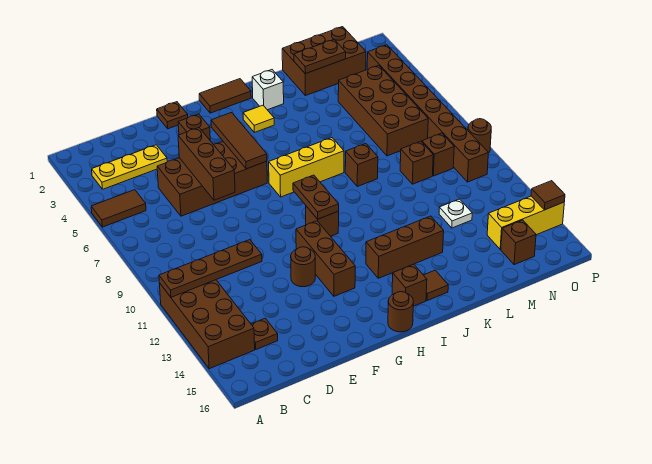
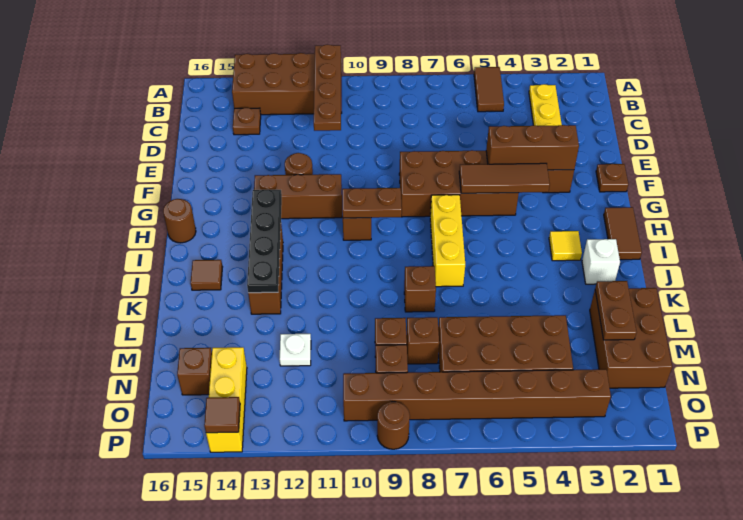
brown 2x4 brick [157,142,267,216] -> brown 2x4 brick turned to [399,150,519,217]
brown 1x3 brick [178,128,235,200] -> brown 1x3 brick moved to [486,125,579,170]
none -> black 1x4 plate [247,190,282,293]
brown 1x1 brick [392,264,427,306] -> brown 1x1 brick moved to [406,317,439,364]

